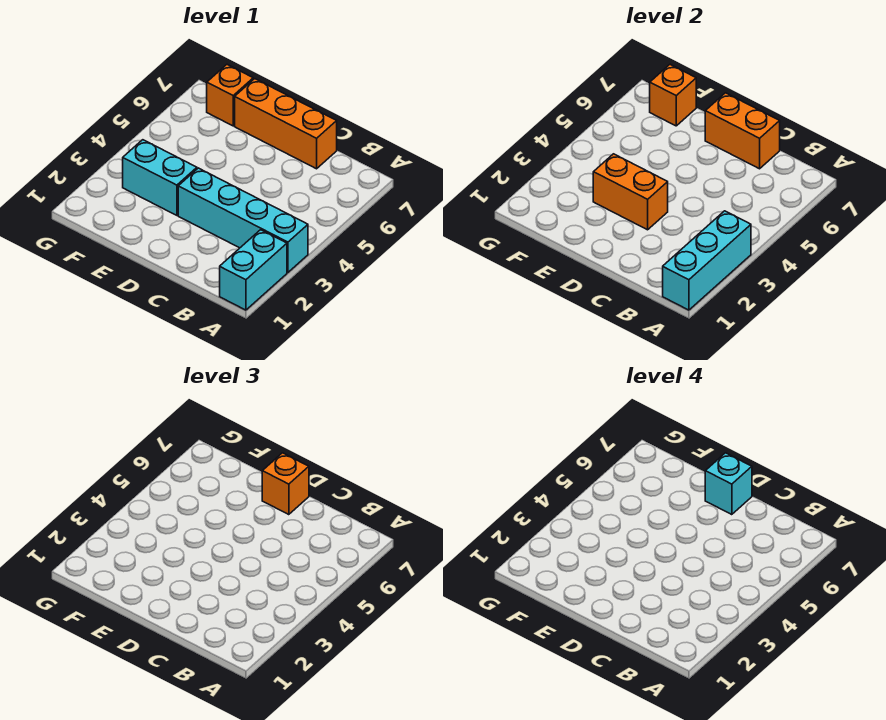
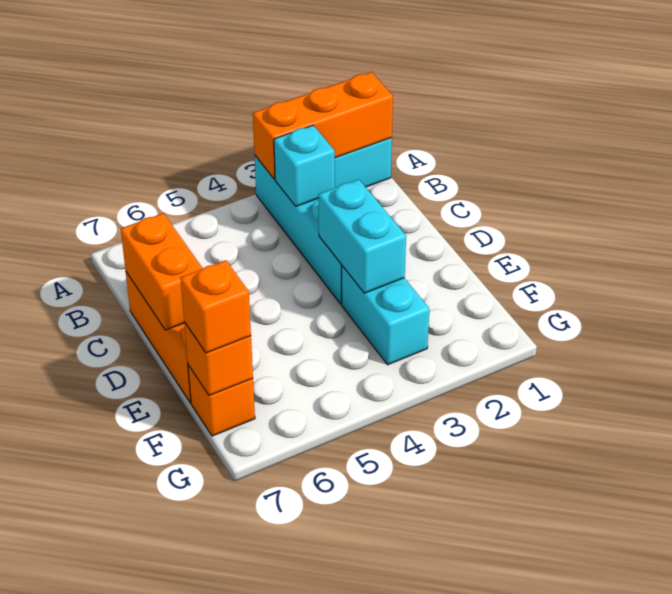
cyan 1x3 brick [663,211,751,310] -> orange 1x3 brick [253,72,393,179]
orange 1x2 brick [593,154,668,230] -> cyan 1x2 brick [319,179,406,293]
orange 1x1 brick [262,453,309,515] -> orange 1x1 brick moved to [181,260,251,353]
cyan 1x1 brick [705,453,752,515] -> cyan 1x1 brick moved to [274,125,335,206]

